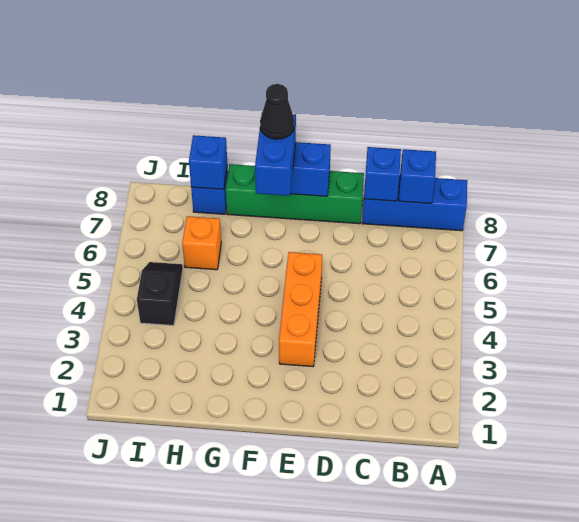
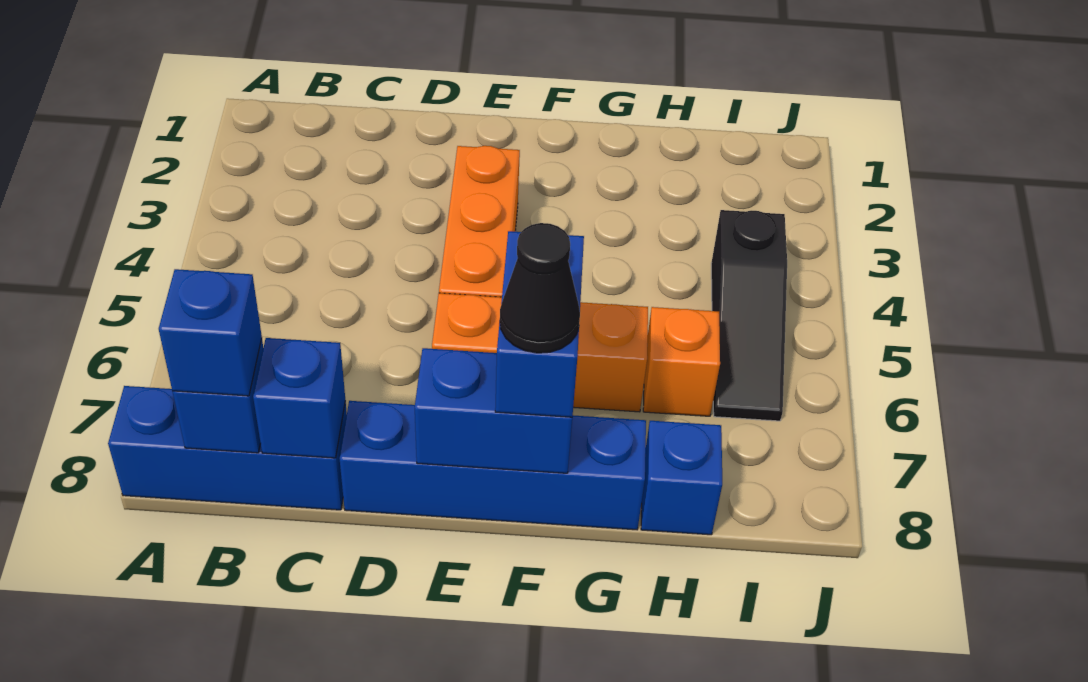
green 1x4 brick [226,164,364,224] -> blue 1x4 brick [340,401,646,530]
none -> orange 1x3 brick [432,293,648,412]
blue 1x1 brick [189,135,227,189] -> blue 1x1 brick moved to [159,269,262,396]
black 1x2 slope [137,262,183,326] -> black 1x3 slope [711,210,787,421]

